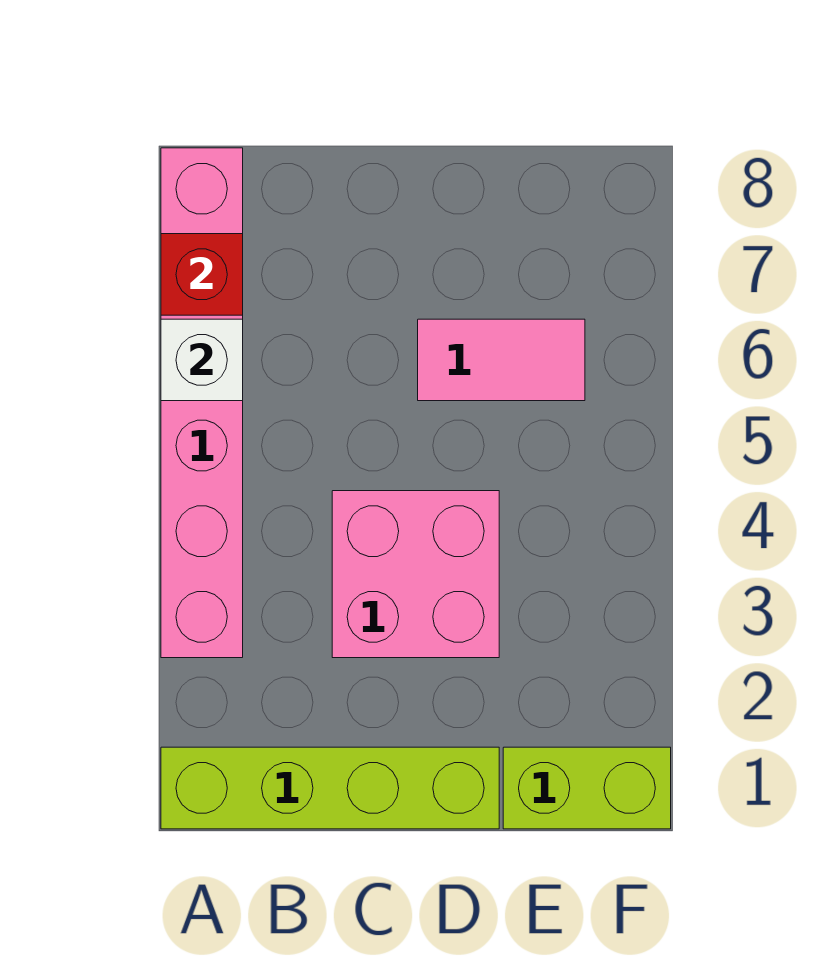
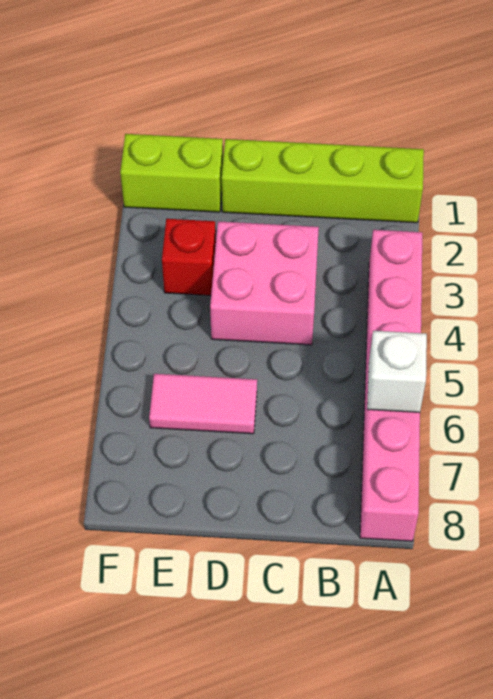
red 1x1 brick [161,234,243,315] -> red 1x1 brick moved to [162,219,216,296]

